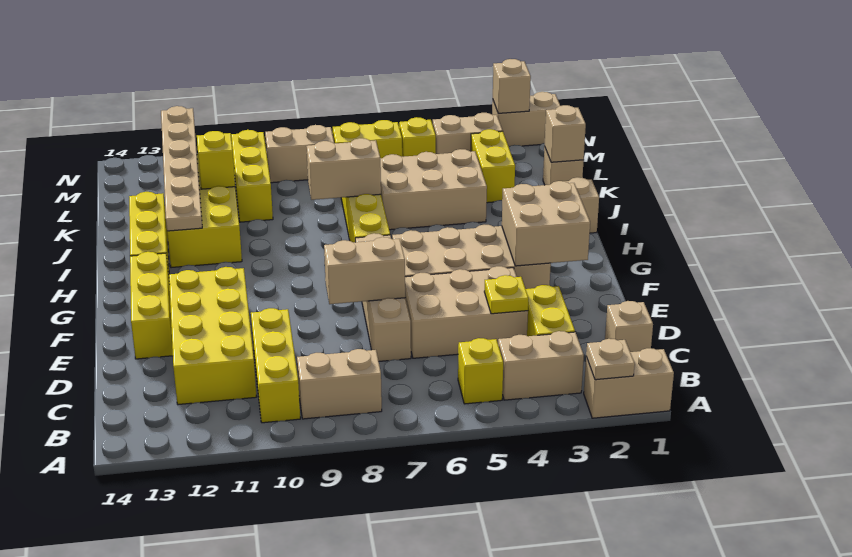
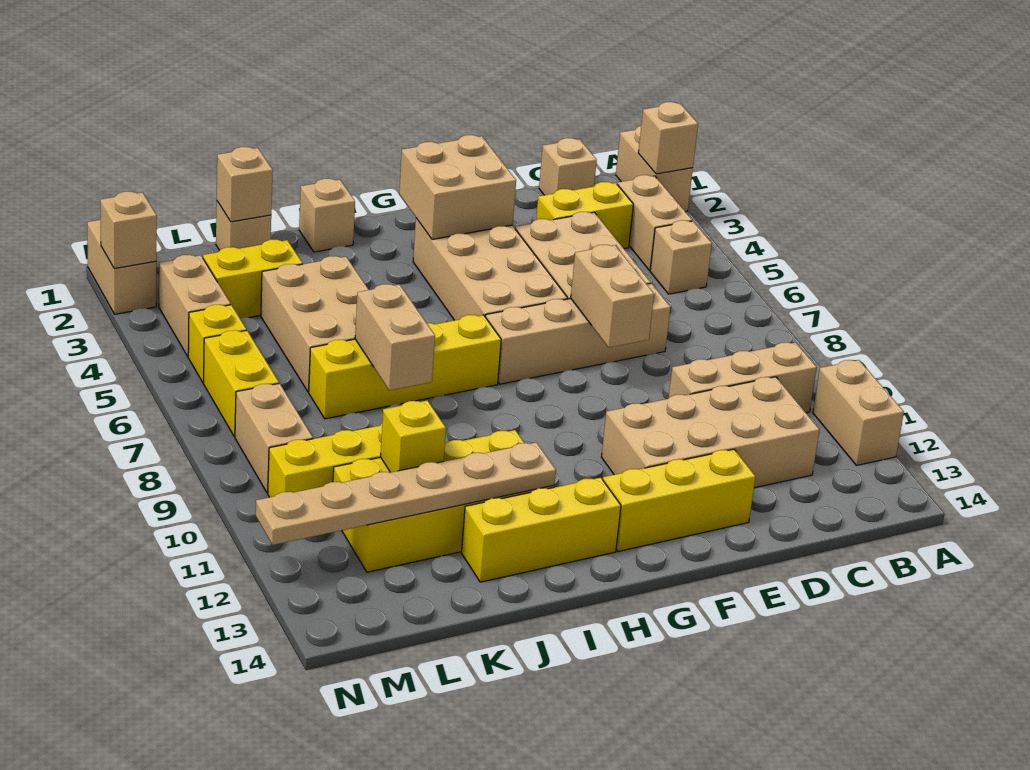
tan 1x1 plate [586,339,635,380] -> tan 1x1 brick [638,102,698,174]
yellow 1x1 brick [458,338,503,404] -> tan 1x1 brick [650,220,712,294]
tan 1x2 brick [297,349,382,419] -> tan 1x2 brick moved to [813,360,904,465]
yellow 1x3 brick [251,308,300,423] -> tan 1x3 brick [668,342,817,413]
yellow 2x4 brick [169,267,257,405] -> tan 2x4 brick [601,377,819,488]
yellow 1x1 plate [484,275,528,314] -> none

